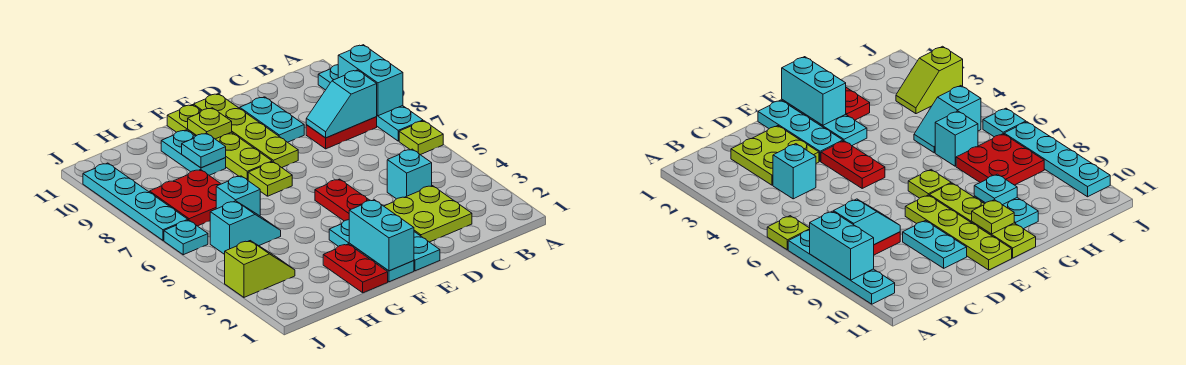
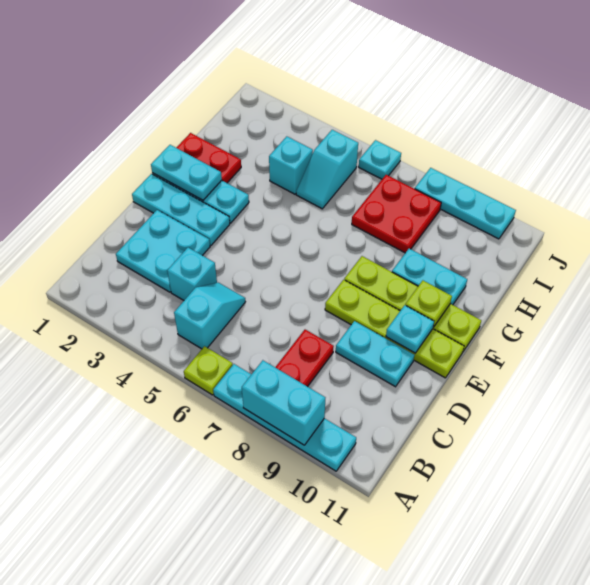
cyan 1x2 slope [306,70,377,138] -> cyan 1x2 slope moved to [174,283,245,349]
lime 2x2 plate [384,186,472,242] -> cyan 2x2 plate [116,210,210,292]
red 1x2 plate [315,179,370,221] -> none
cyan 1x2 brick [349,200,414,271] -> cyan 1x2 plate [151,145,222,200]
lime 1x1 plate [248,162,292,196] -> none
cyan 1x1 plate [182,133,226,168] -> cyan 1x1 plate moved to [386,305,434,353]
cyan 1x1 brick [216,176,260,216] -> cyan 1x1 brick moved to [269,136,313,194]
lime 1x2 slope [225,241,295,297] -> none
cyan 1x4 plate [83,163,188,240] -> cyan 1x3 plate [415,168,516,239]

